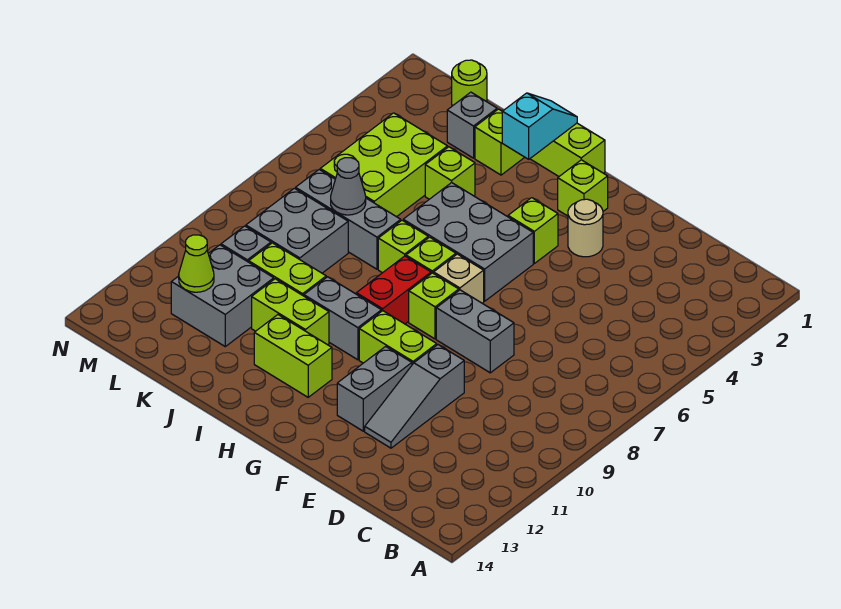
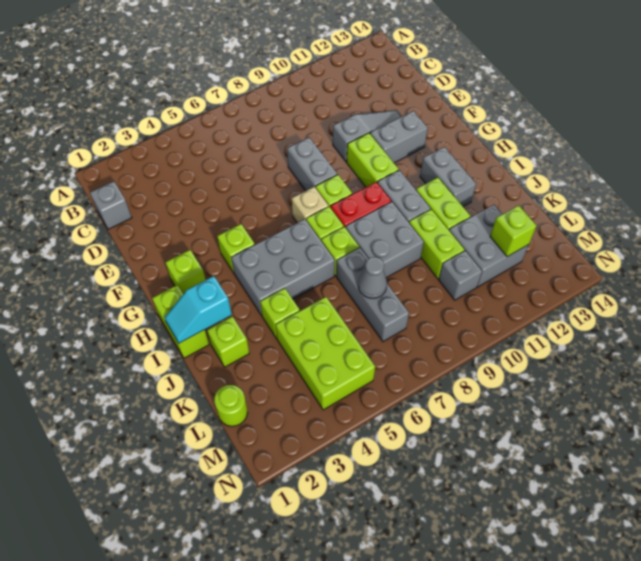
tan 1x1 round brick [568,199,603,257] -> none
grey 2x3 brick [403,183,533,301] -> grey 2x3 brick turned to [231,219,335,316]
lime 1x2 brick [254,315,332,397] -> grey 1x2 brick [420,147,476,207]
grey 1x1 brick [447,92,497,158] -> grey 1x1 brick moved to [90,181,132,229]
lime 2x3 brick [320,113,448,217] -> lime 2x3 brick turned to [276,297,375,410]
grey 2x2 brick [246,188,348,273] -> grey 2x2 brick moved to [346,202,424,278]
lime 1x1 cone [179,235,214,292] -> lime 1x1 brick [490,205,537,257]

